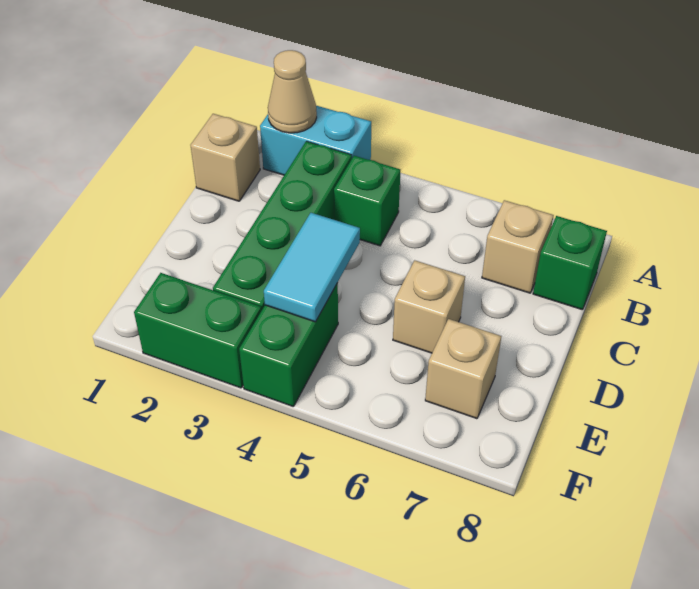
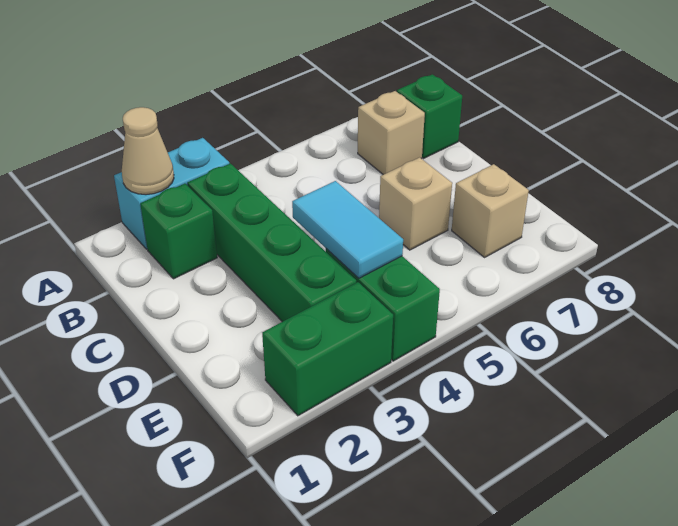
tan 1x1 brick [191,114,260,201] -> none
green 1x1 brick [334,156,400,246] -> green 1x1 brick moved to [140,184,217,279]

